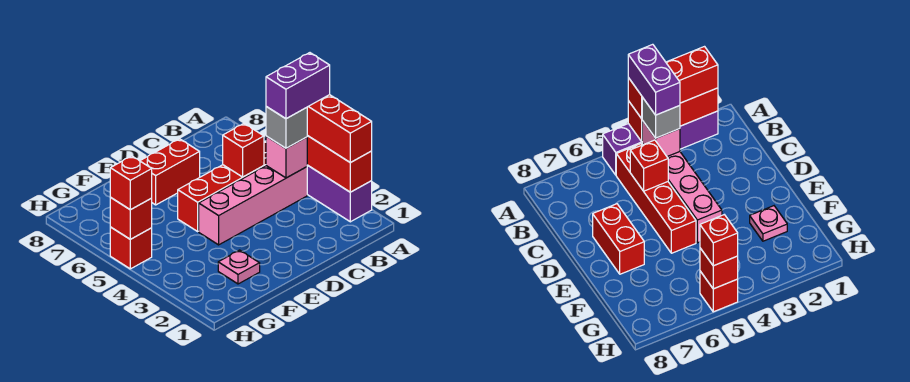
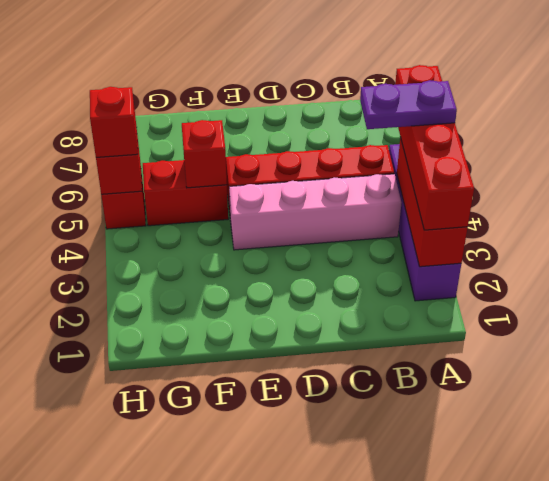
red 1x3 brick [307,95,372,163] -> red 1x4 brick [395,65,474,230]
purple 1x2 brick [266,53,330,119] -> purple 1x2 plate [360,80,457,129]
pink 1x1 brick [266,136,307,178] -> none
grey 1x1 brick [266,107,307,148] -> none
red 1x1 brick [223,124,264,177] -> red 1x1 brick moved to [182,120,227,188]
red 1x2 brick [140,139,200,205] -> red 1x2 brick moved to [143,160,228,226]
pink 1x1 plate [218,250,260,284] -> none

